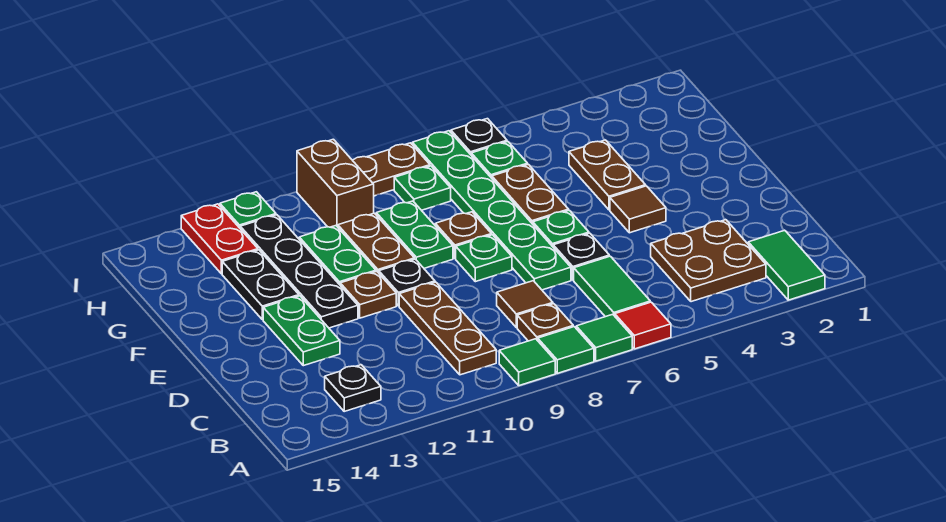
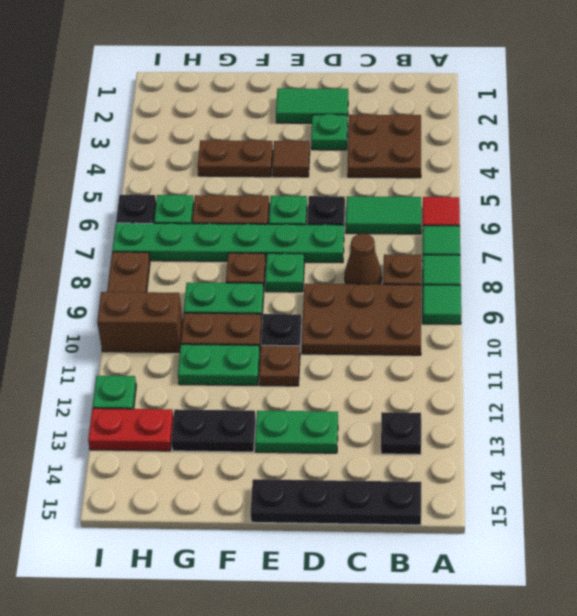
green 1x2 tile [748,230,825,300] -> green 1x2 tile moved to [276,88,348,123]
brown 1x3 plate [399,282,496,375] -> brown 2x3 plate [302,284,421,355]
brown 1x1 tile [497,281,553,327] -> brown 1x1 cone [344,233,382,284]
black 1x4 plate [240,215,358,328] -> black 1x4 plate moved to [251,479,421,525]
green 1x1 plate [394,166,451,210] -> green 1x1 plate moved to [311,114,348,150]

